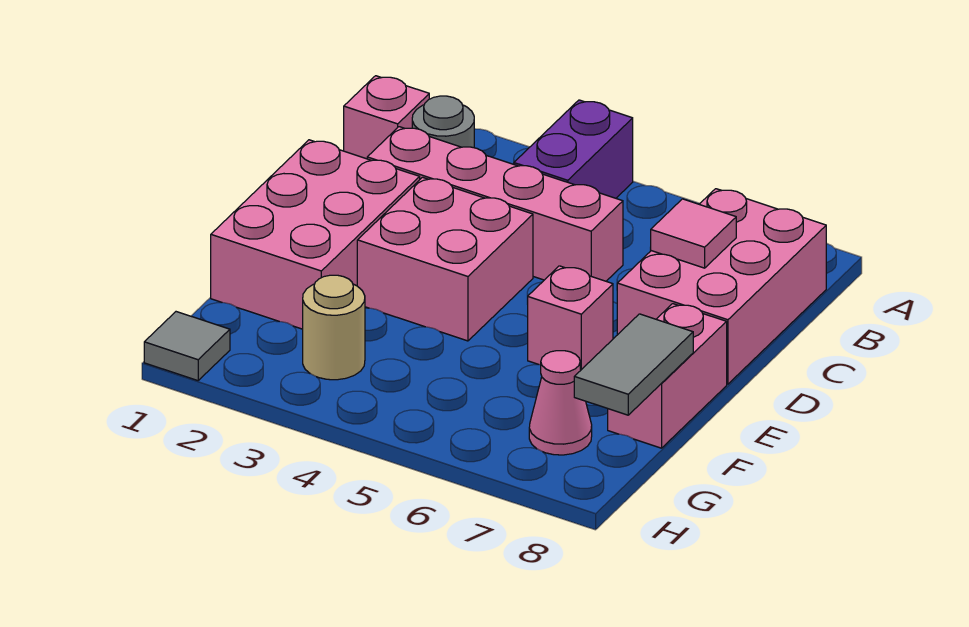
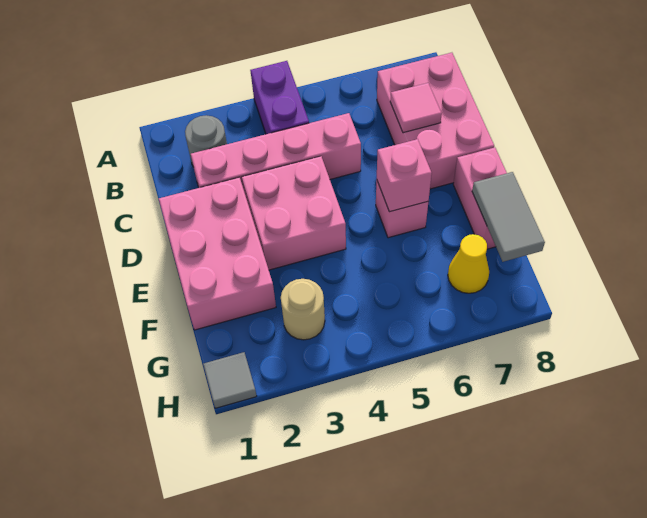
pink 1x1 brick [344,76,429,159] -> pink 1x1 brick moved to [377,139,432,212]
pink 1x1 cone [529,351,592,455] -> yellow 1x1 cone [448,234,489,293]

